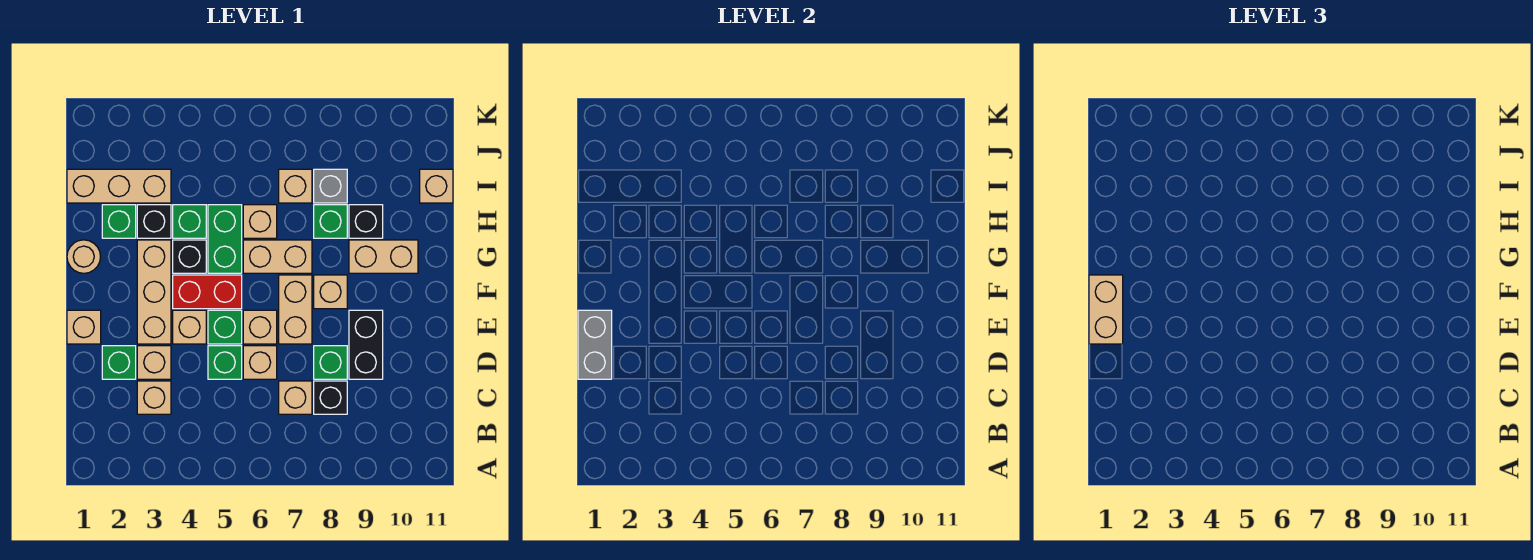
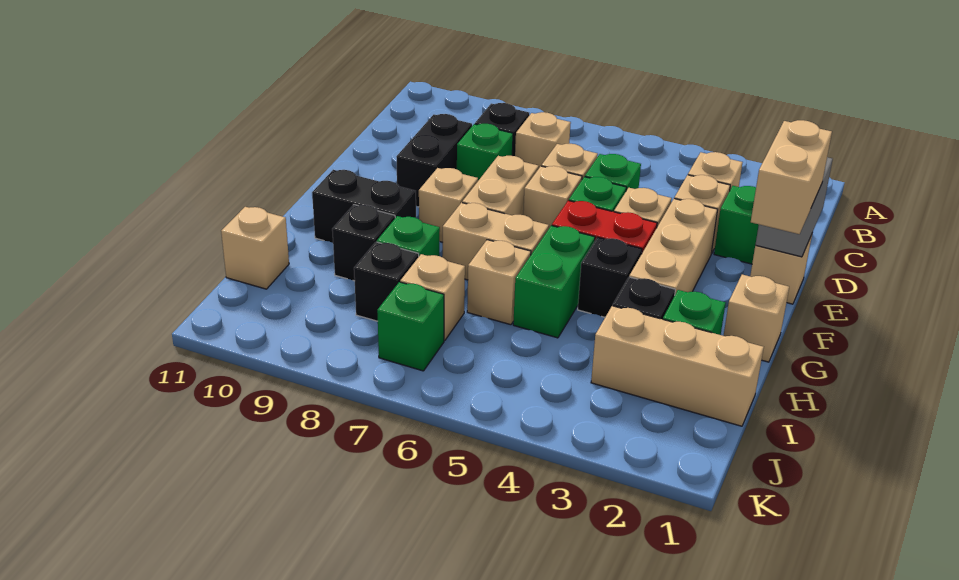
tan 1x1 round brick [67,240,101,273] -> tan 1x1 brick [724,275,789,362]
tan 1x2 brick [349,240,418,273] -> black 1x2 brick [312,170,416,243]
green 1x1 brick [173,205,206,238] -> green 1x1 brick moved to [377,282,444,371]
grey 1x1 brick [314,169,347,203] -> black 1x1 brick [354,242,419,321]

